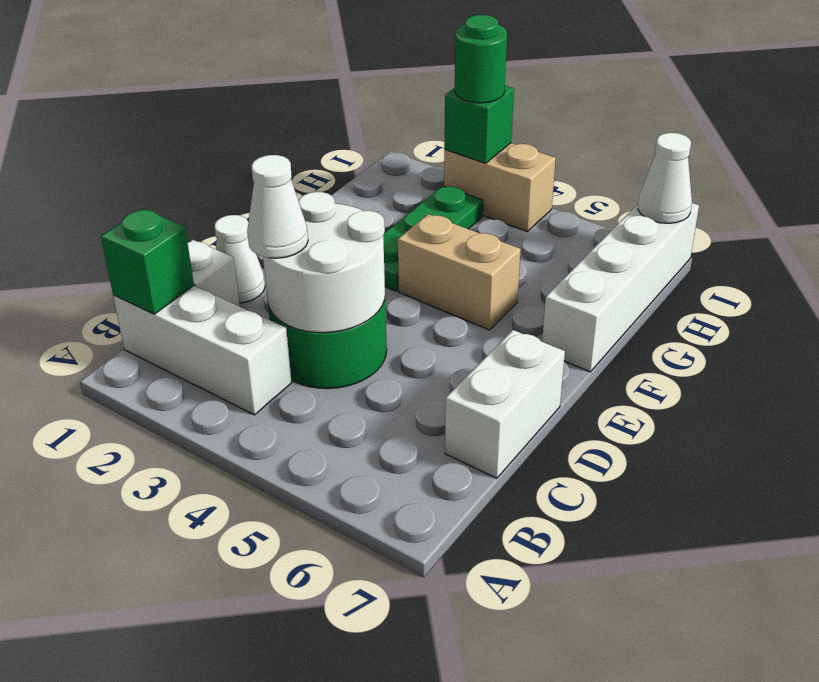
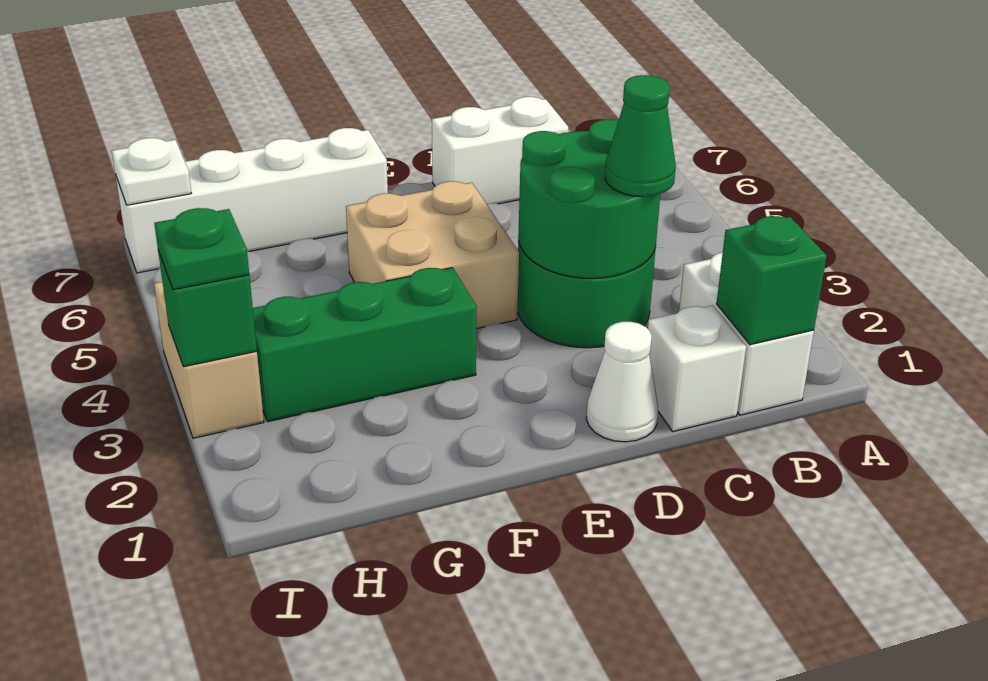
white 1x3 brick [113,286,292,415] -> white 1x2 brick [679,252,814,415]
white 2x2 round brick [263,192,385,333] -> green 2x2 round brick [518,119,660,278]
white 1x1 cone [247,155,308,258] -> green 1x1 cone [605,75,676,197]
green 1x3 plate [383,186,483,291] -> green 1x3 brick [253,268,477,422]
tan 1x2 brick [398,214,521,330] -> tan 2x2 brick [346,181,519,329]
green 1x1 round brick [455,15,507,103] -> green 1x1 plate [154,208,249,290]
white 1x1 cone [638,133,692,223] -> white 1x1 plate [112,138,191,205]

